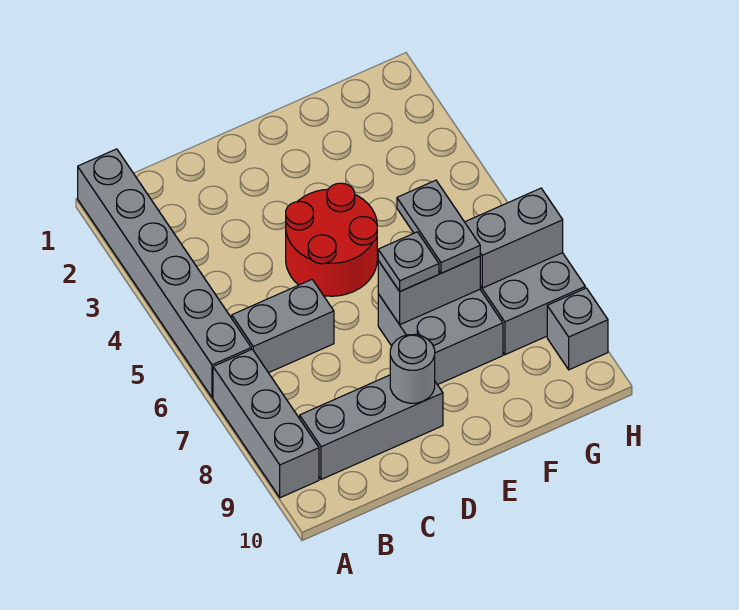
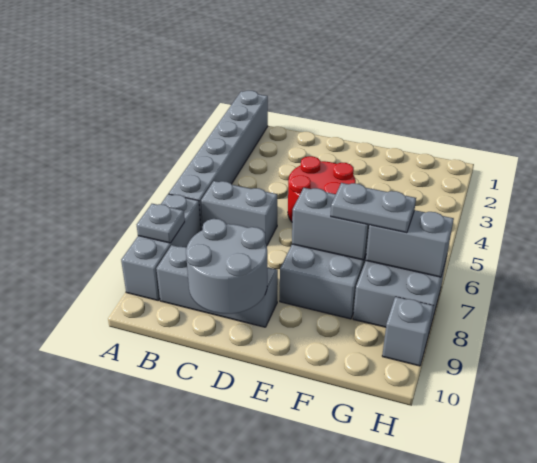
grey 1x1 round brick [390,335,435,403] -> grey 2x2 round brick [186,219,267,314]
grey 1x1 plate [378,232,439,291] -> grey 1x1 plate moved to [137,204,185,243]
grey 1x2 plate [397,180,480,273] -> grey 1x2 plate turned to [331,183,416,233]

